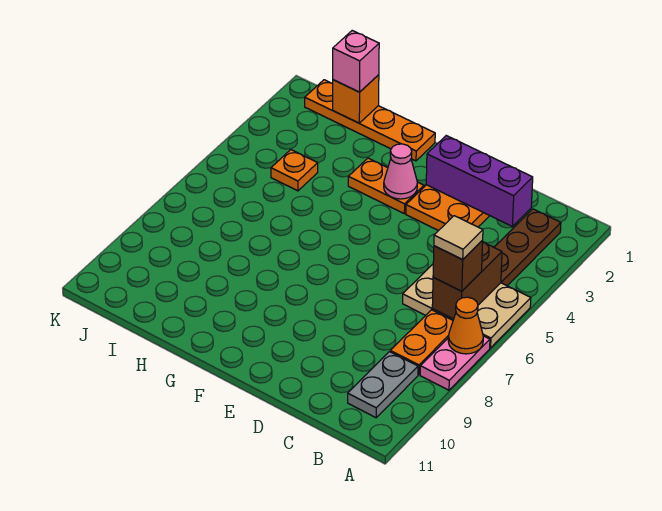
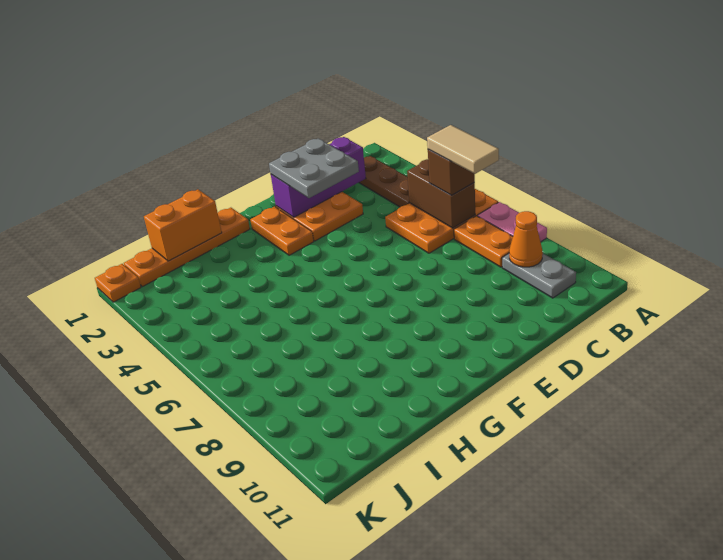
tan 2x3 plate [403,264,531,348] -> orange 2x3 plate [385,189,498,253]
orange 1x1 cone [448,297,483,354] -> orange 1x1 cone moved to [509,211,543,267]
tan 1x1 tile [434,216,483,260] -> tan 1x2 tile [427,125,499,174]
none -> grey 2x2 plate [269,138,359,198]
orange 1x2 plate [348,158,424,213] -> orange 1x2 plate turned to [250,207,314,255]
pink 1x1 cone [384,144,417,199] -> none
orange 1x1 brick [333,75,379,123] -> orange 1x2 brick [144,189,222,261]
pink 1x1 brick [333,31,379,92] -> none
orange 1x1 plate [271,150,318,191] -> orange 1x1 plate moved to [95,264,141,302]

